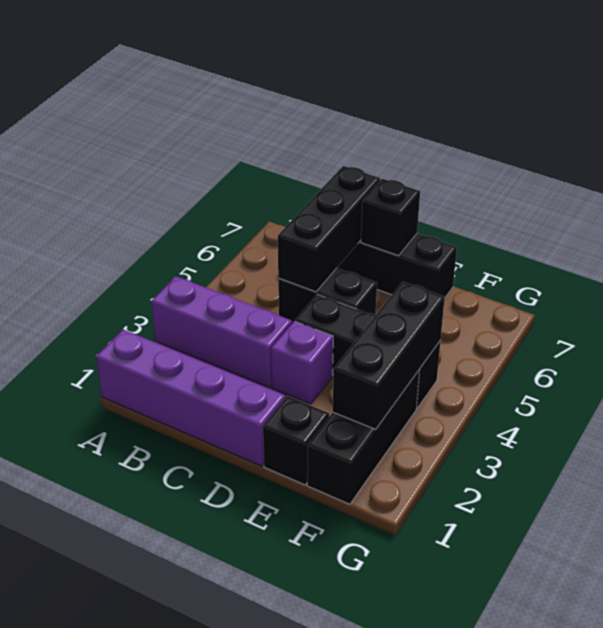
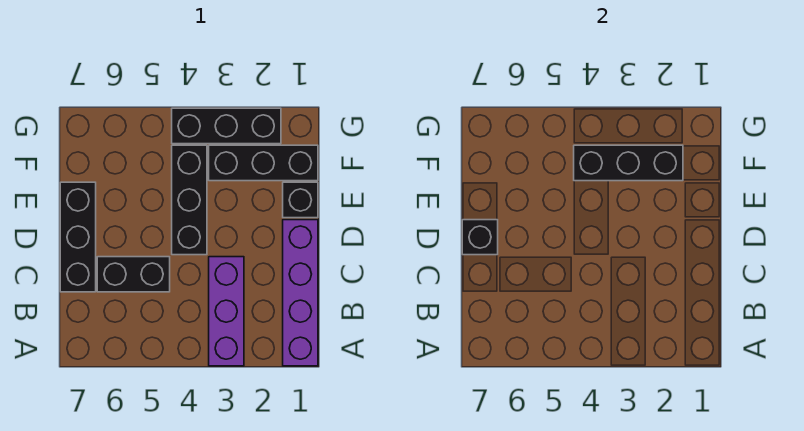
black 1x2 brick [278,268,377,323] -> black 1x2 brick turned to [97,257,170,292]
black 1x3 brick [278,166,380,292] -> black 1x3 brick moved to [172,108,281,144]
purple 1x1 brick [271,321,333,404] -> none

